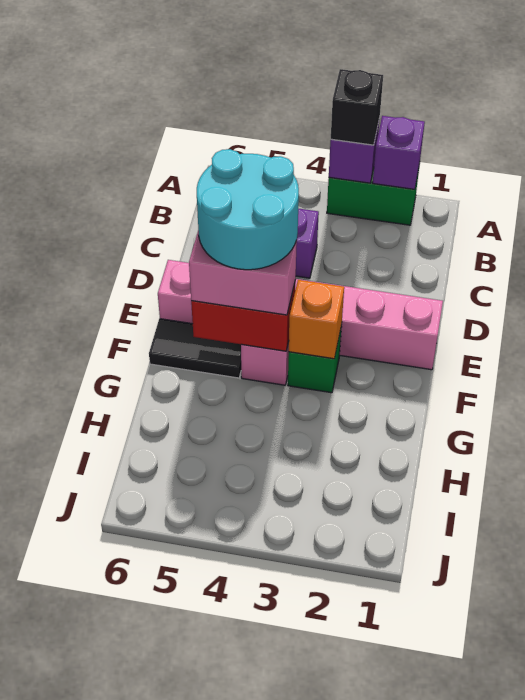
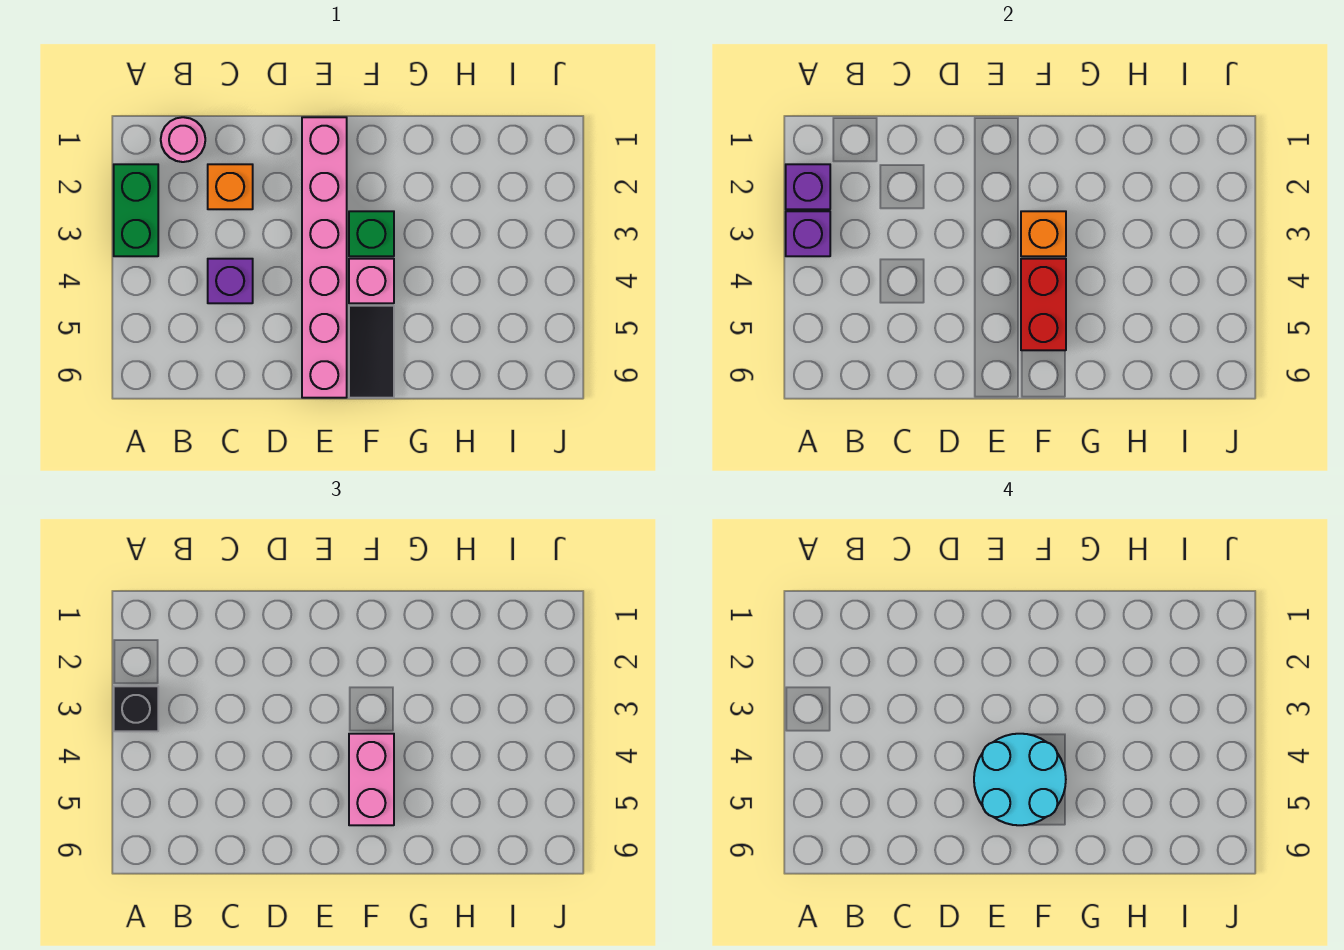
none -> pink 1x1 round brick [161,117,205,162]
none -> orange 1x1 brick [208,164,253,209]

